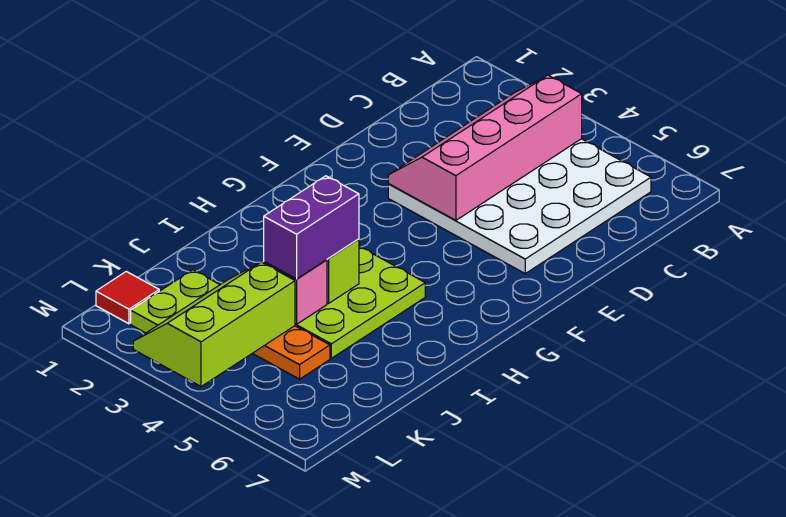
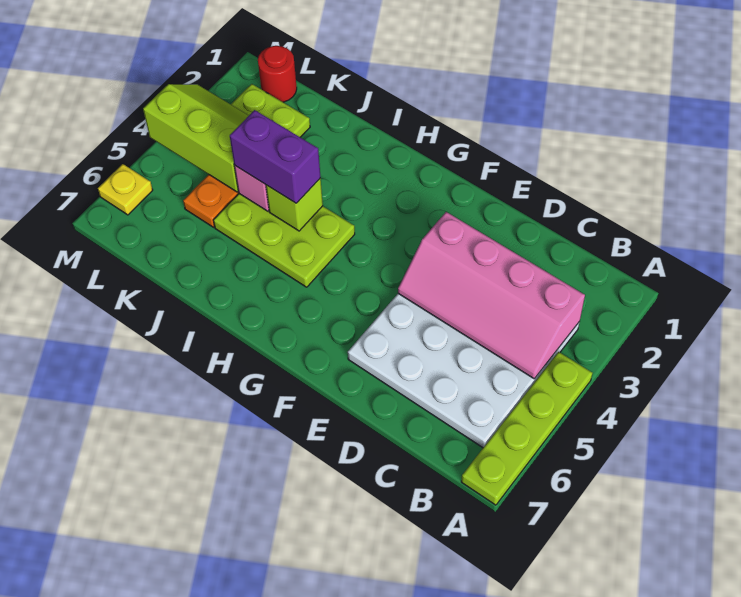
none -> lime 1x4 plate [461,352,592,505]
pink 2x4 slope [388,75,582,220] -> pink 2x4 slope turned to [398,212,585,379]
red 1x1 tile [96,271,159,324] -> red 1x1 round brick [258,46,297,102]
none -> yellow 1x1 plate [98,164,153,215]

